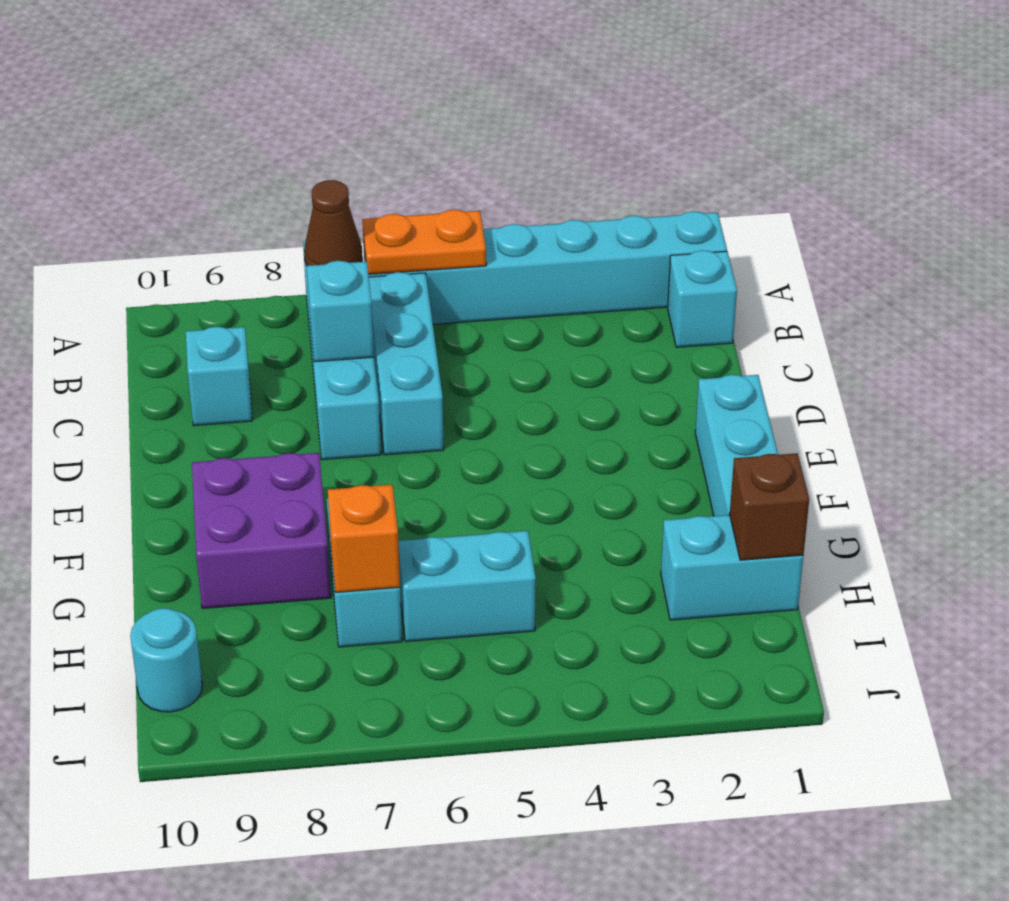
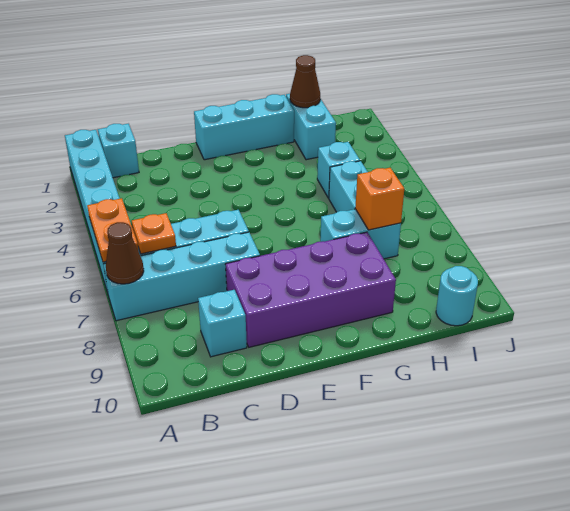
none -> orange 1x1 plate [132,213,176,254]
cyan 1x1 brick [307,261,374,362] -> cyan 1x1 brick moved to [317,142,360,198]
purple 2x2 brick [192,453,331,608] -> purple 2x4 brick [226,232,396,347]
brown 1x1 brick [730,453,809,560] -> brown 1x1 cone [290,55,320,108]

